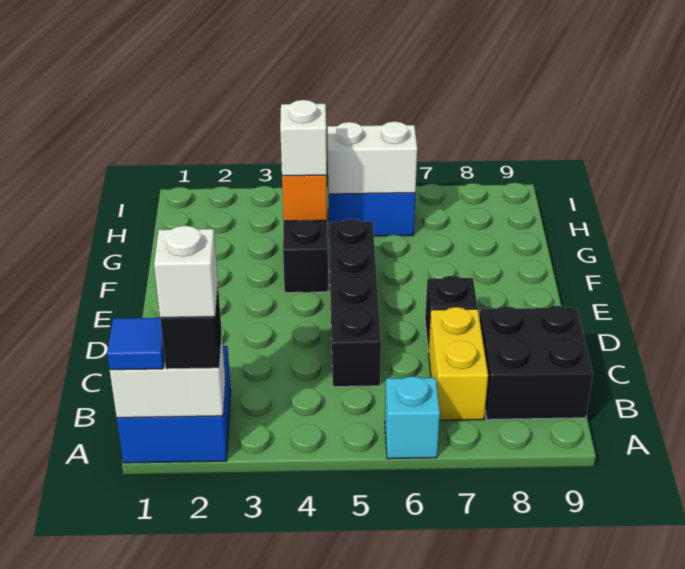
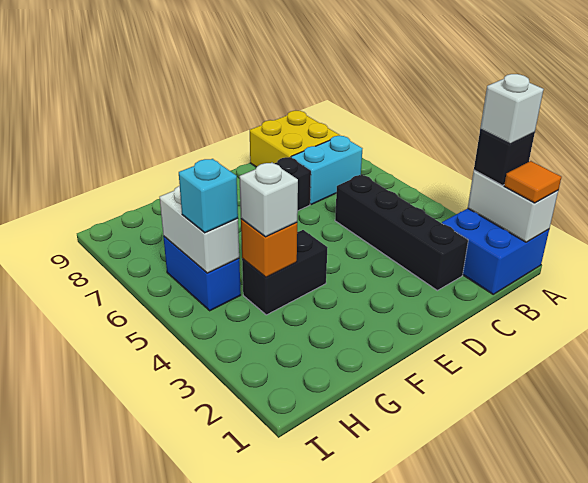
blue 1x1 tile [107,318,164,370] -> orange 1x1 tile [504,161,561,203]
cyan 1x1 brick [385,376,440,459] -> cyan 1x1 brick moved to [179,159,238,233]
yellow 1x2 brick [429,307,488,420] -> cyan 1x2 brick [291,136,363,204]
black 2x2 brick [480,306,593,420] -> yellow 2x2 brick [250,111,340,167]
black 1x4 brick [329,219,381,387] -> black 1x4 brick turned to [335,175,468,291]

